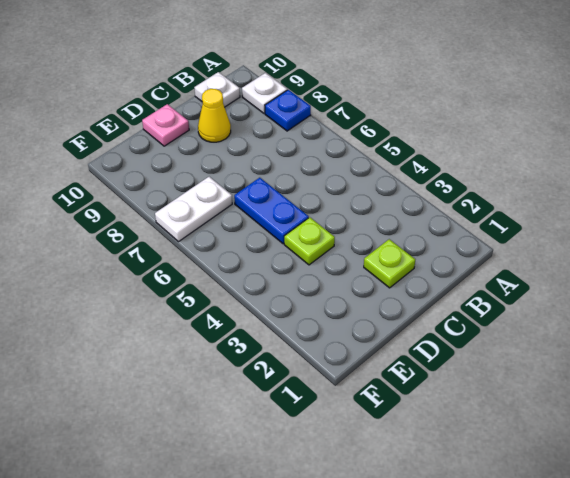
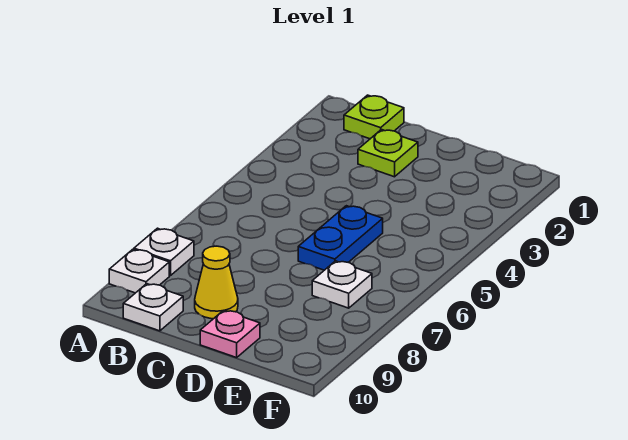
blue 1x1 plate [265,90,311,131] -> white 1x1 plate [134,228,194,276]
lime 1x1 plate [284,217,335,265] -> lime 1x1 plate moved to [344,95,404,139]
white 1x2 plate [155,177,232,242] -> white 1x1 plate [312,261,372,308]

